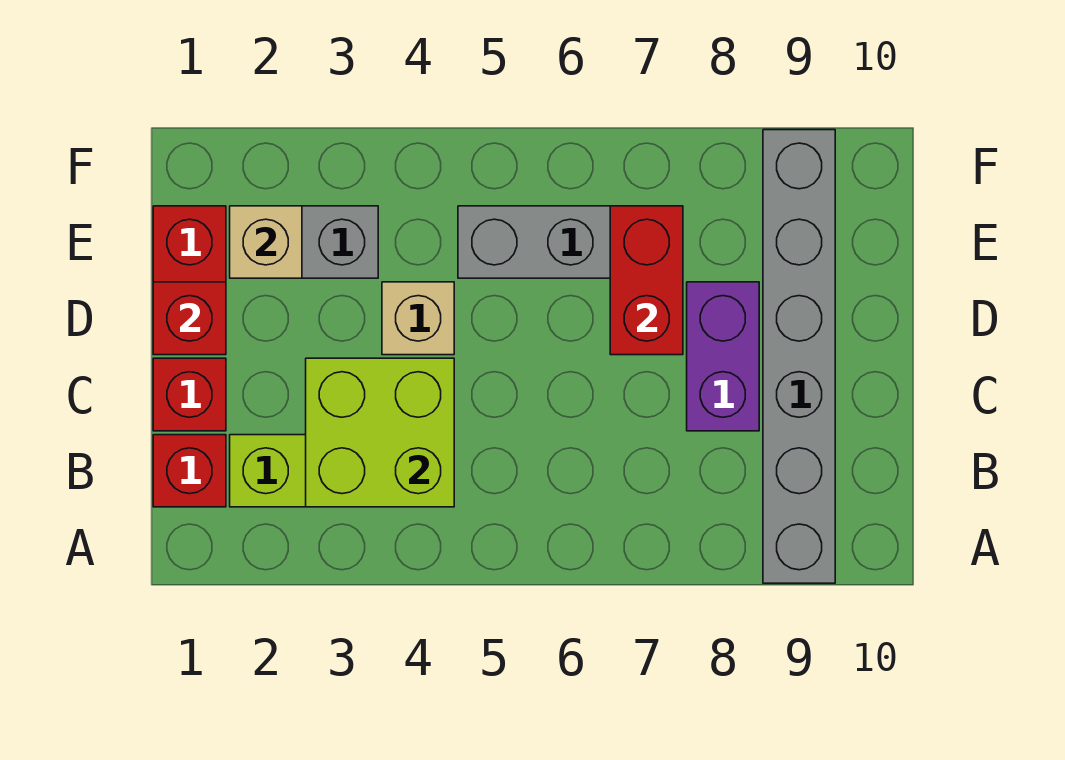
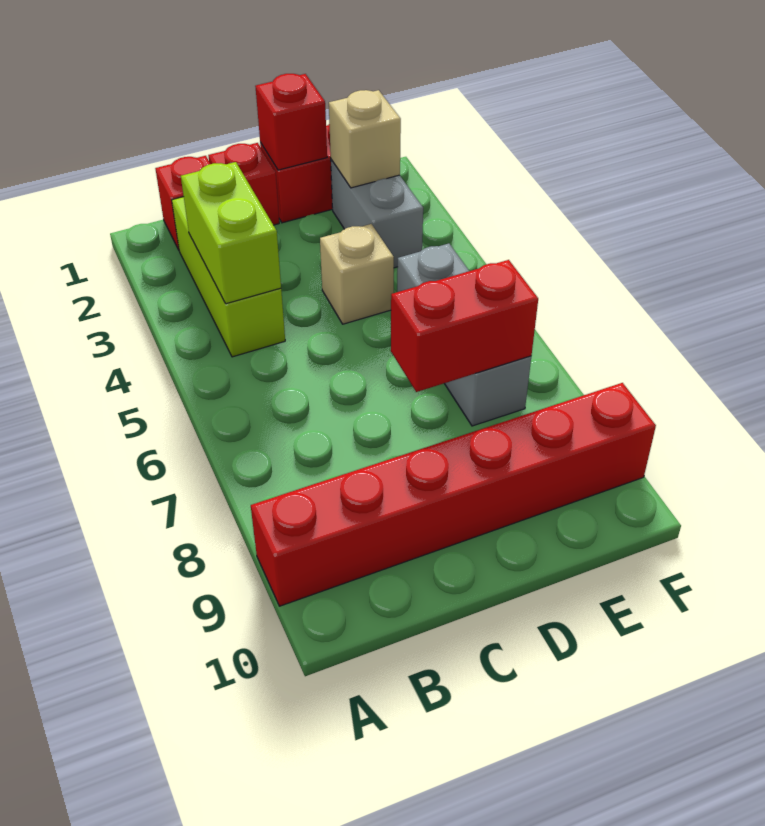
grey 1x6 brick [763,130,835,583] -> red 1x6 brick [251,383,656,606]
lime 2x2 brick [306,358,454,507] -> lime 1x2 brick [181,162,281,304]
purple 1x2 brick [687,282,759,431] -> none

